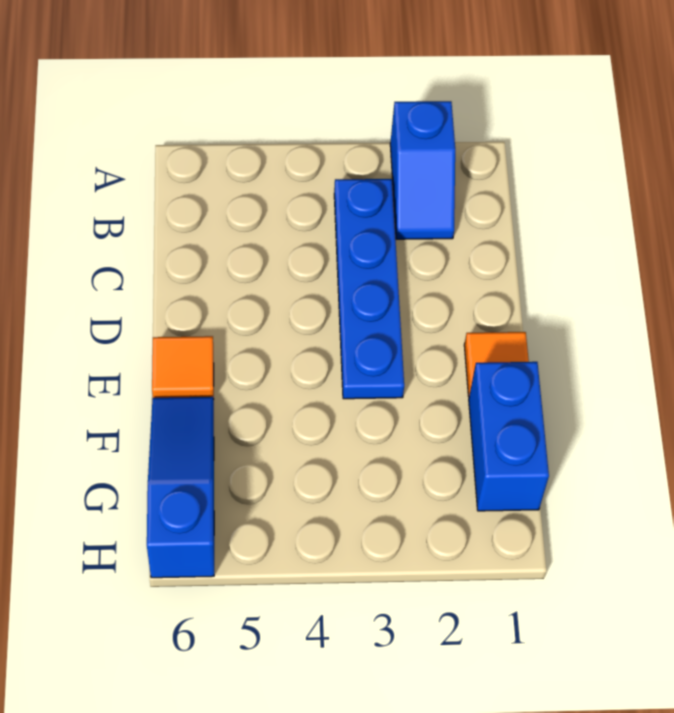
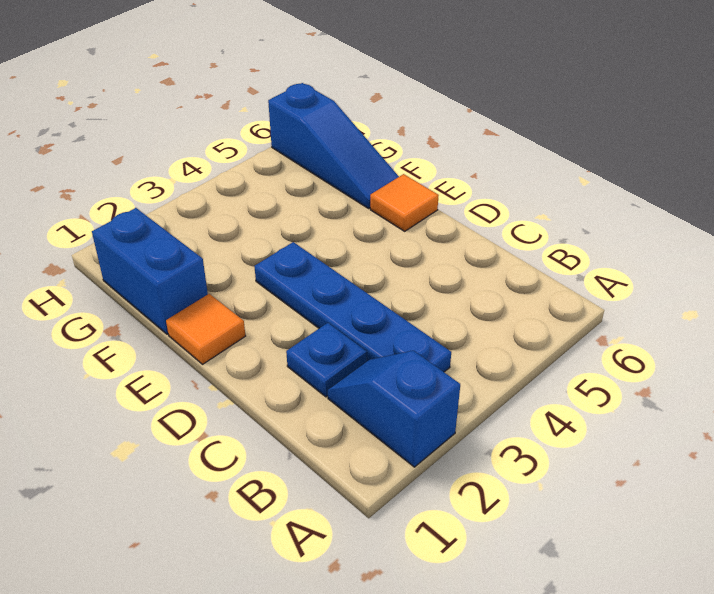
none -> blue 1x1 plate [286,323,367,397]

